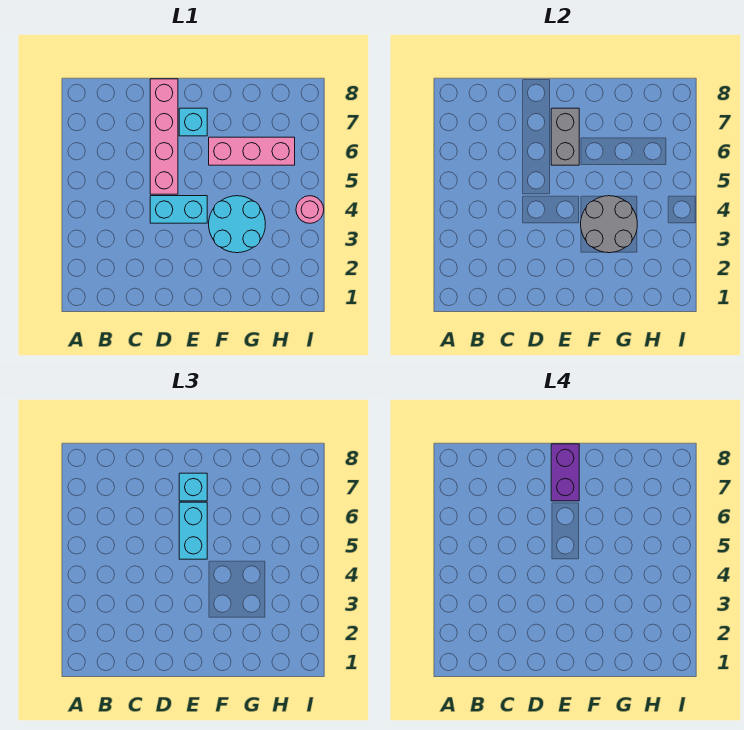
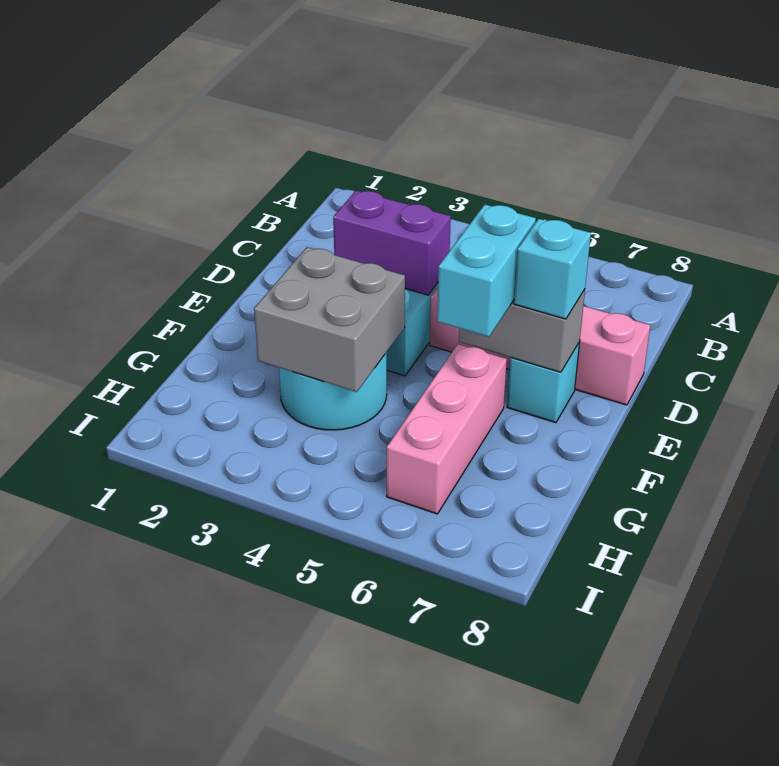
cyan 1x2 brick [179,502,207,559] -> cyan 1x2 brick turned to [437,205,536,337]
purple 1x2 brick [551,444,579,501] -> purple 1x2 brick moved to [333,190,451,295]
grey 2x2 round brick [581,196,637,253] -> grey 2x2 brick [254,247,405,392]
pink 1x1 round brick [296,196,324,223] -> none

